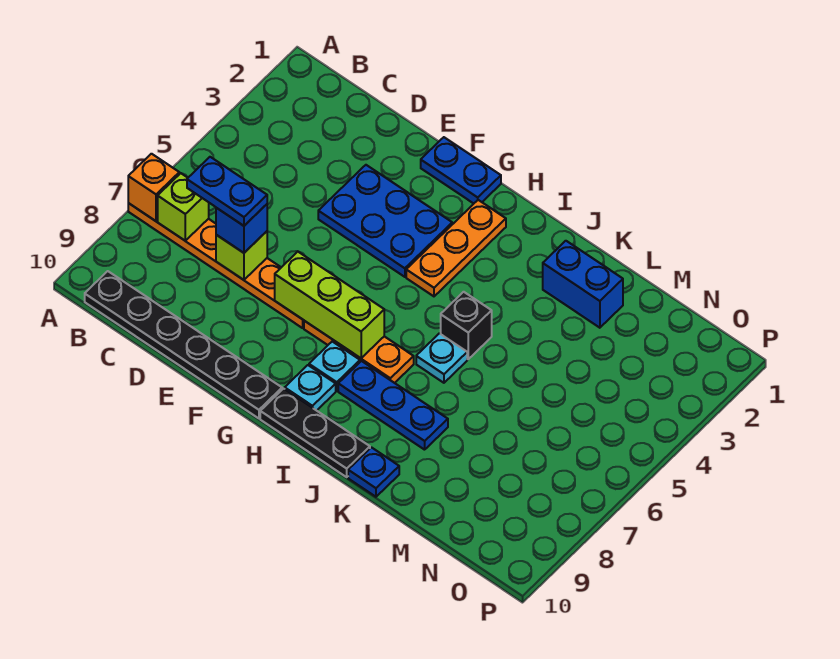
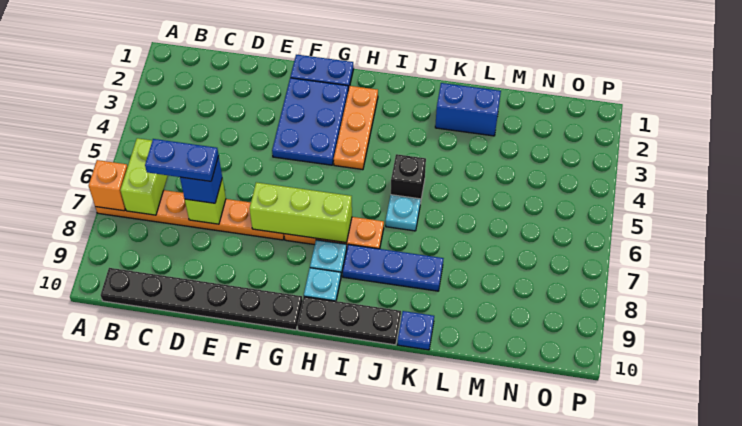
lime 1x1 brick [158,173,209,241] -> lime 1x2 brick [120,138,168,215]
blue 2x3 plate [318,165,452,277] -> blue 2x3 plate turned to [272,78,348,165]

